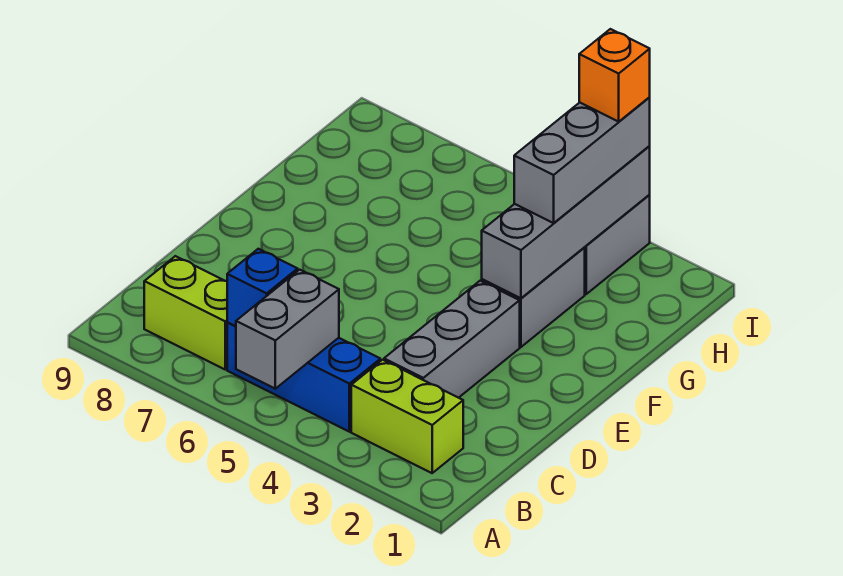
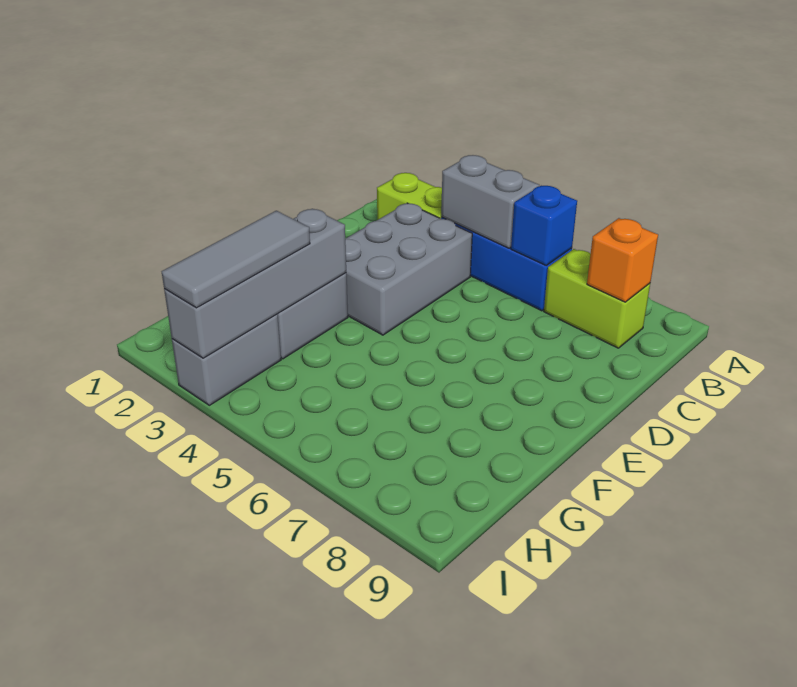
grey 1x2 brick [236,270,339,389] -> grey 1x2 brick turned to [441,155,539,248]
grey 1x3 brick [384,281,520,398] -> grey 2x3 brick [345,203,472,335]
grey 1x3 brick [514,98,650,223] -> grey 1x3 tile [162,211,310,308]
orange 1x1 brick [579,29,650,122] -> orange 1x1 brick moved to [587,218,658,302]

